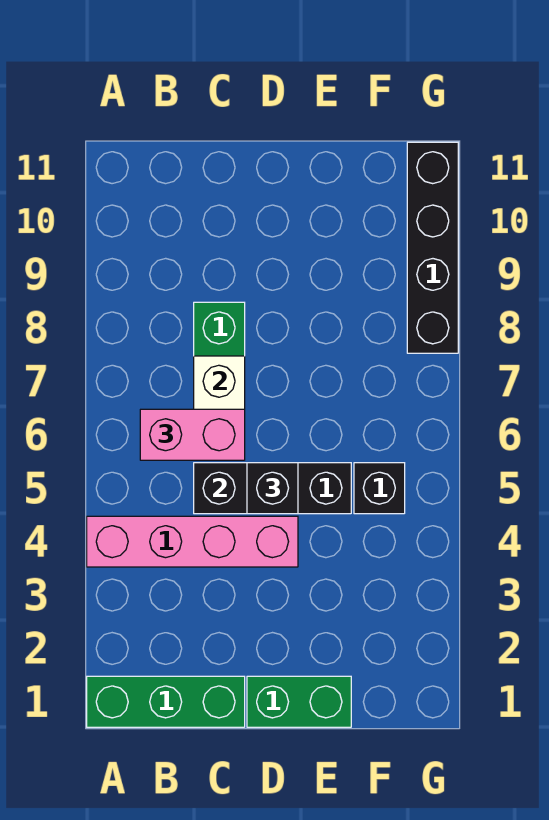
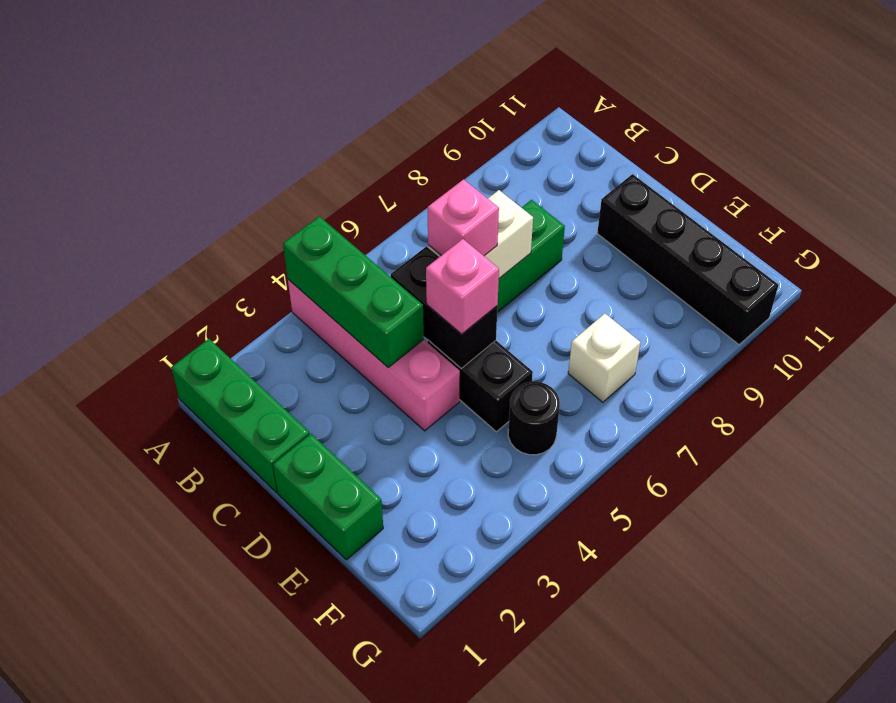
none -> green 1x3 brick [283,216,424,367]
pink 1x2 brick [140,409,245,460] -> pink 1x1 brick [428,180,499,256]
black 1x1 brick [247,463,298,514] -> pink 1x1 brick [426,239,499,334]
black 1x1 brick [354,463,405,514] -> black 1x1 round brick [508,382,560,455]
none -> white 1x1 brick [568,314,640,402]
black 1x4 brick [407,142,458,353] -> black 1x4 brick turned to [597,174,778,345]

